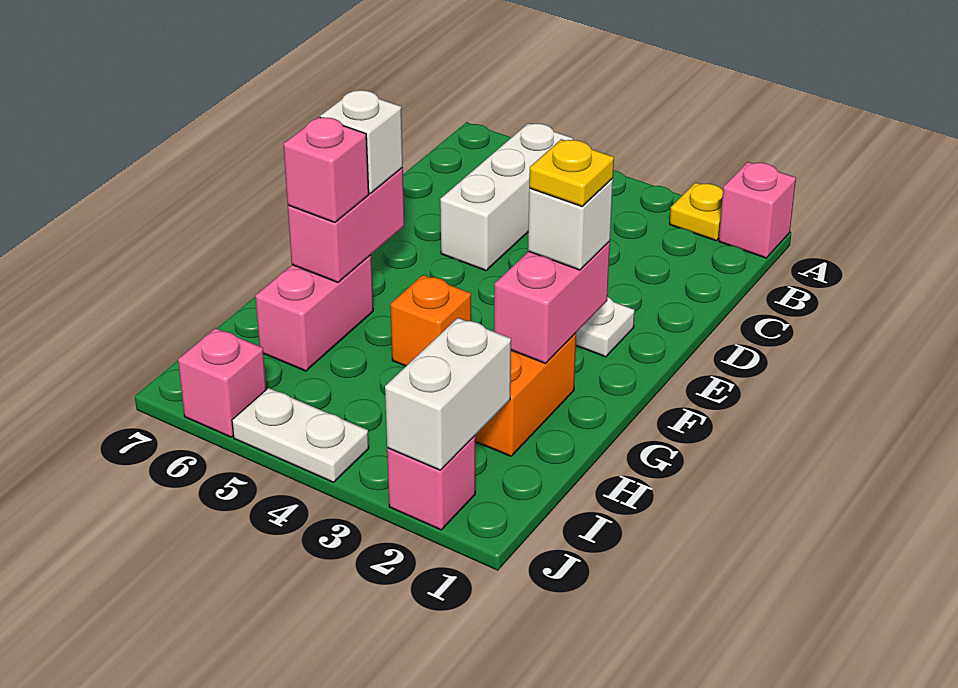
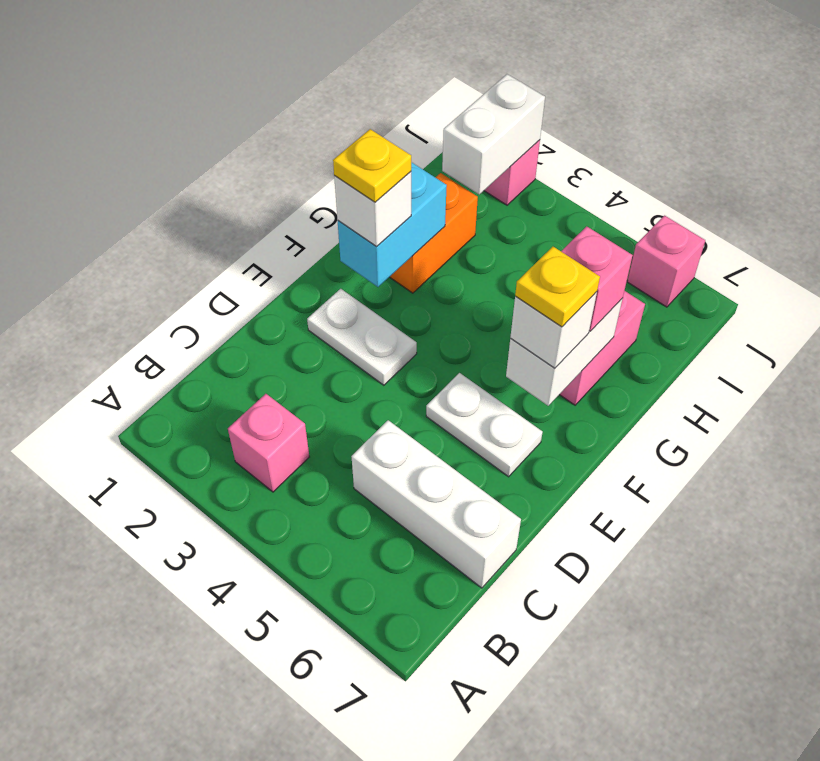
pink 1x1 brick [719,162,796,258] -> pink 1x1 brick moved to [228,394,309,492]
yellow 1x1 plate [670,183,723,241] -> yellow 1x1 plate moved to [515,247,600,327]
white 1x3 brick [440,123,573,271] -> white 1x3 brick turned to [351,420,521,588]
pink 1x2 brick [494,241,610,364] -> cyan 1x2 brick [338,162,447,287]
pink 1x2 brick [288,168,404,282] -> white 1x2 brick [506,298,623,406]
orange 1x1 brick [390,275,471,366] -> none
white 1x2 plate [232,388,369,482] -> white 1x2 plate moved to [426,373,543,477]

